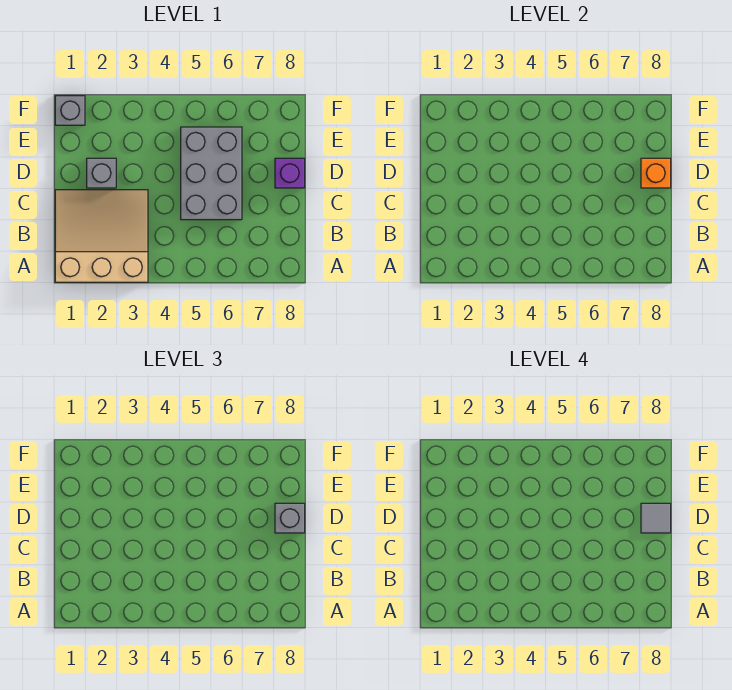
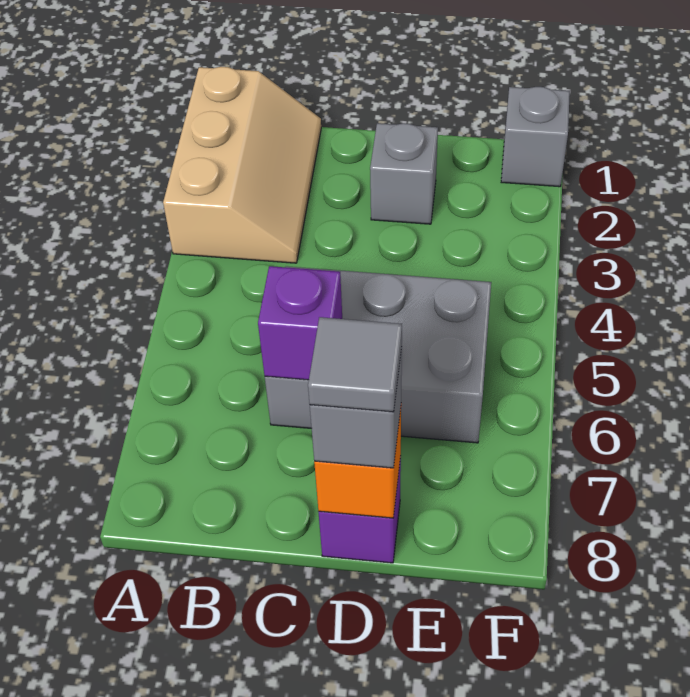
tan 3x3 slope [55,190,148,282] -> tan 2x3 slope [163,67,321,263]
none -> purple 1x1 brick [258,266,342,380]

